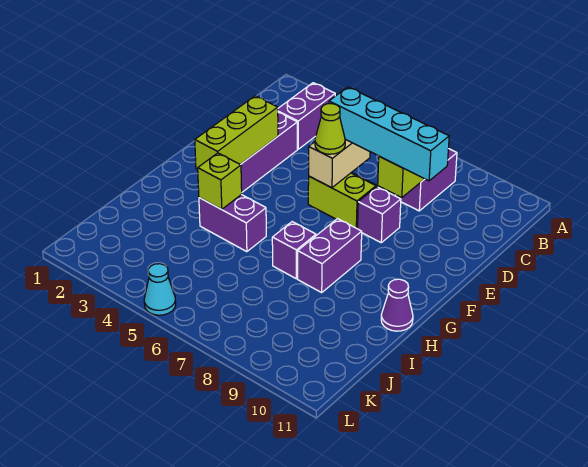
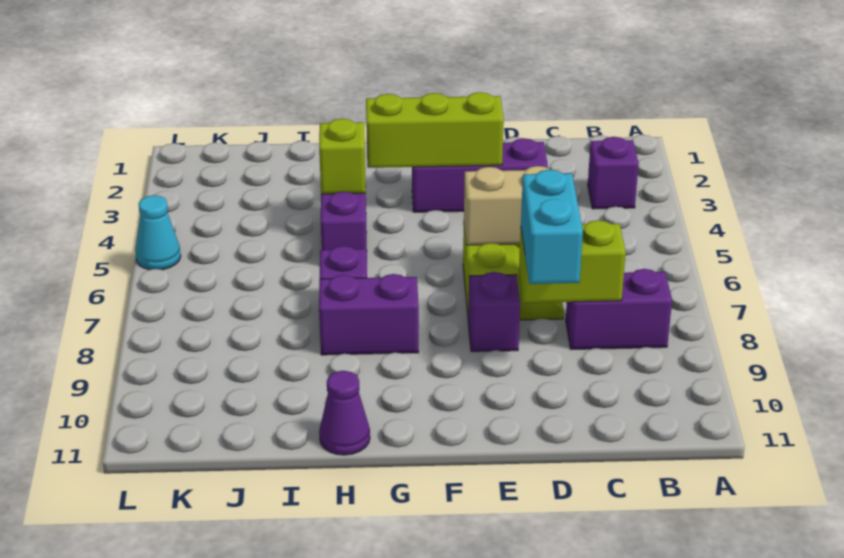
purple 1x2 brick [278,83,335,149] -> purple 1x1 brick [588,137,639,209]
cyan 1x4 brick [329,87,449,181] -> cyan 1x2 brick [521,170,583,284]
lime 1x1 cone [315,104,345,154] -> none

